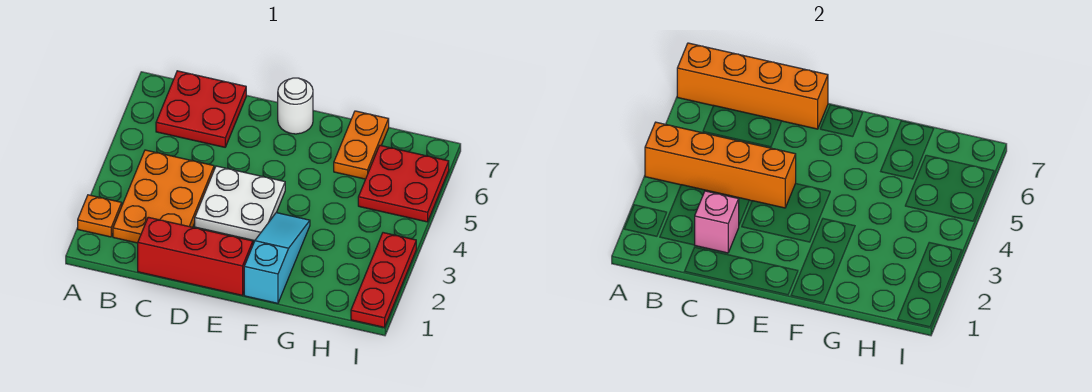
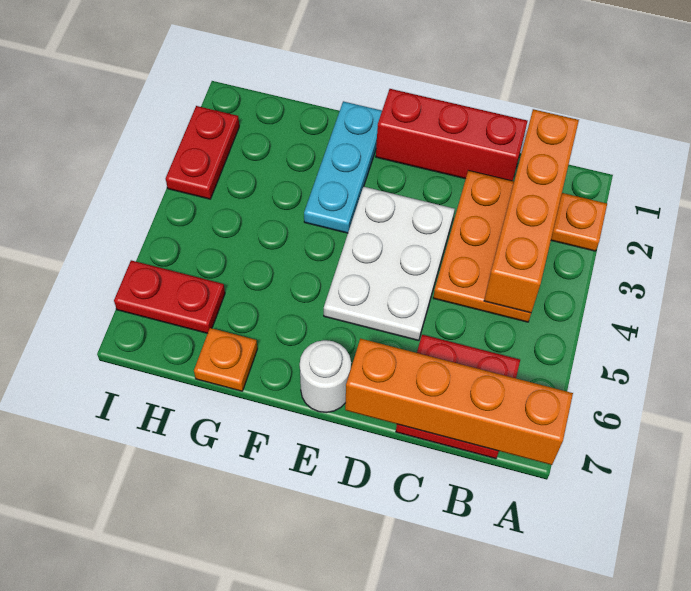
orange 1x4 brick [645,122,796,208] -> orange 1x4 brick turned to [484,109,579,313]
pink 1x1 brick [695,191,739,253] -> none
white 2x2 plate [195,166,285,241] -> white 2x3 plate [324,187,455,341]
cyan 1x3 slope [244,213,310,303] -> cyan 1x3 plate [304,101,382,233]
orange 1x2 plate [334,111,389,179] -> orange 1x1 plate [194,328,258,391]
red 2x2 plate [358,145,449,222] -> red 1x2 plate [114,260,225,333]
red 1x3 plate [351,233,416,327] -> red 1x2 plate [166,106,239,199]

